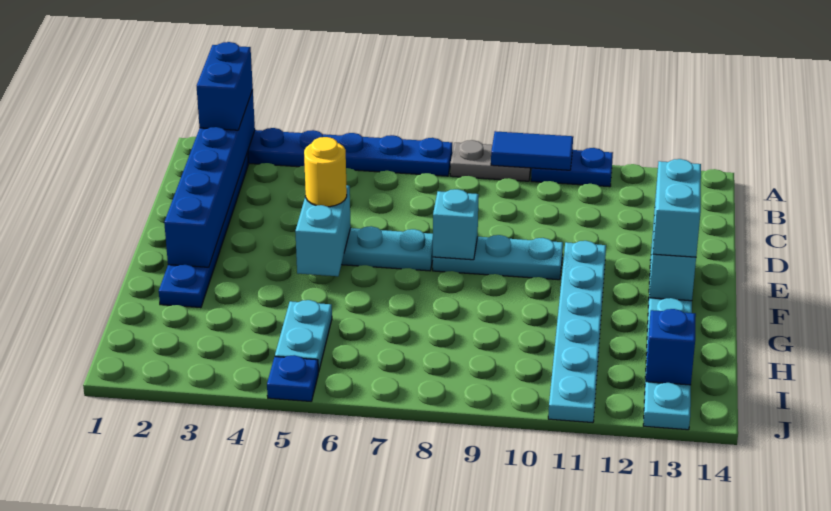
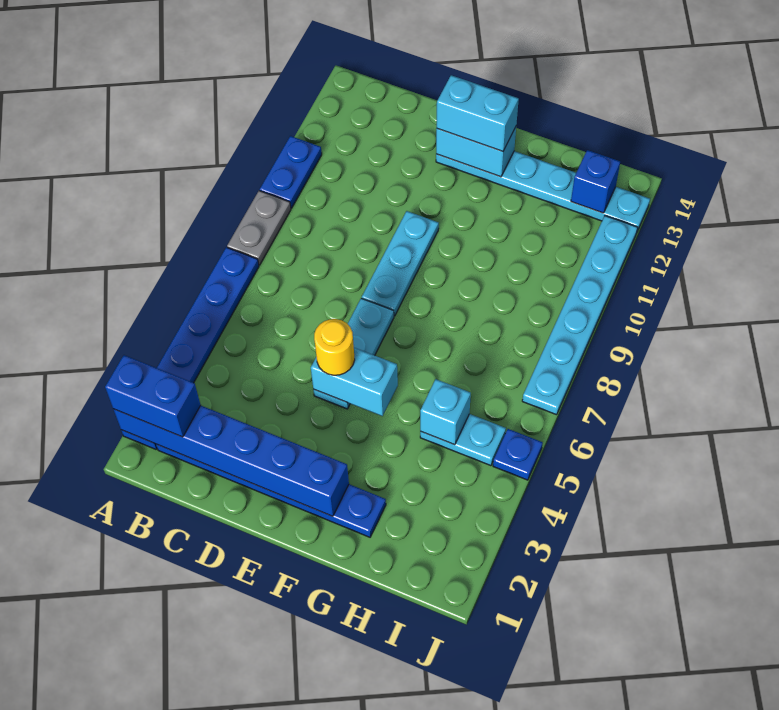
blue 1x2 tile [491,131,573,170] -> none
cyan 1x1 brick [433,189,479,260] -> cyan 1x1 brick moved to [420,379,471,445]
cyan 1x6 plate [548,241,606,423] -> cyan 1x6 plate turned to [522,216,638,415]

